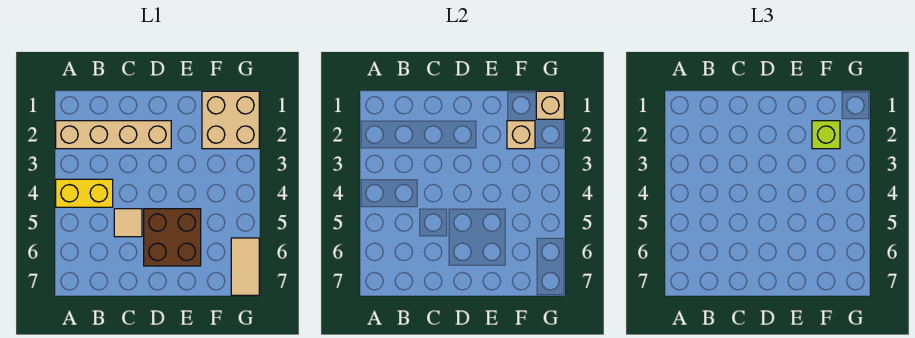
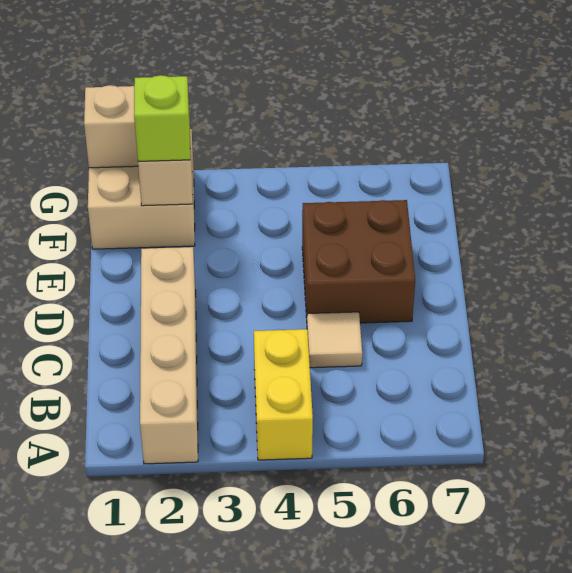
tan 1x2 tile [231,238,259,295] -> none

